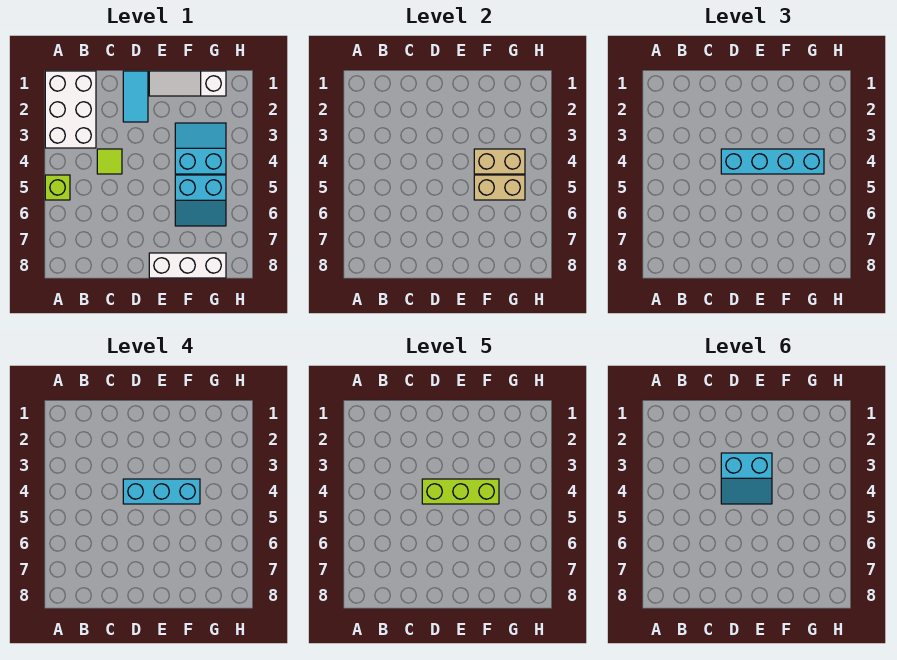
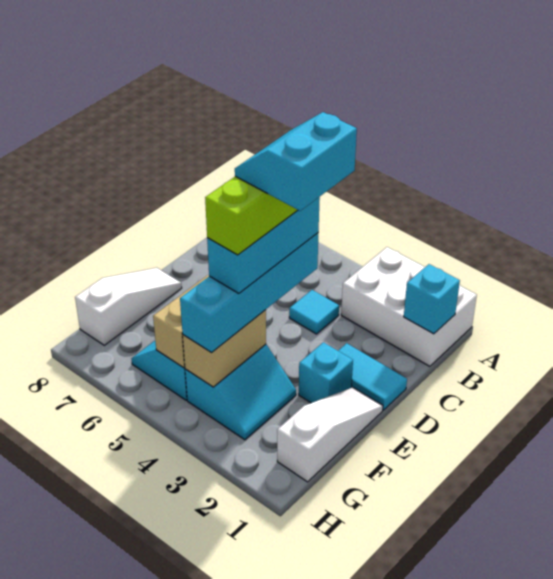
lime 1x1 brick [45,175,70,200] -> none
none -> cyan 1x1 brick [404,264,460,334]
lime 1x1 tile [97,149,122,174] -> cyan 1x1 tile [289,290,339,334]
none -> cyan 1x1 brick [299,342,353,403]
white 1x3 brick [149,253,226,278] -> white 1x3 slope [75,268,182,345]

